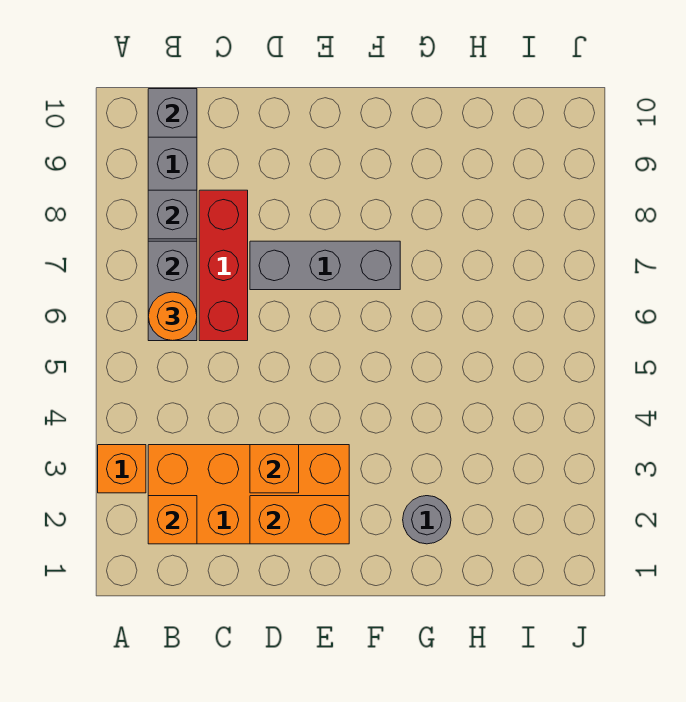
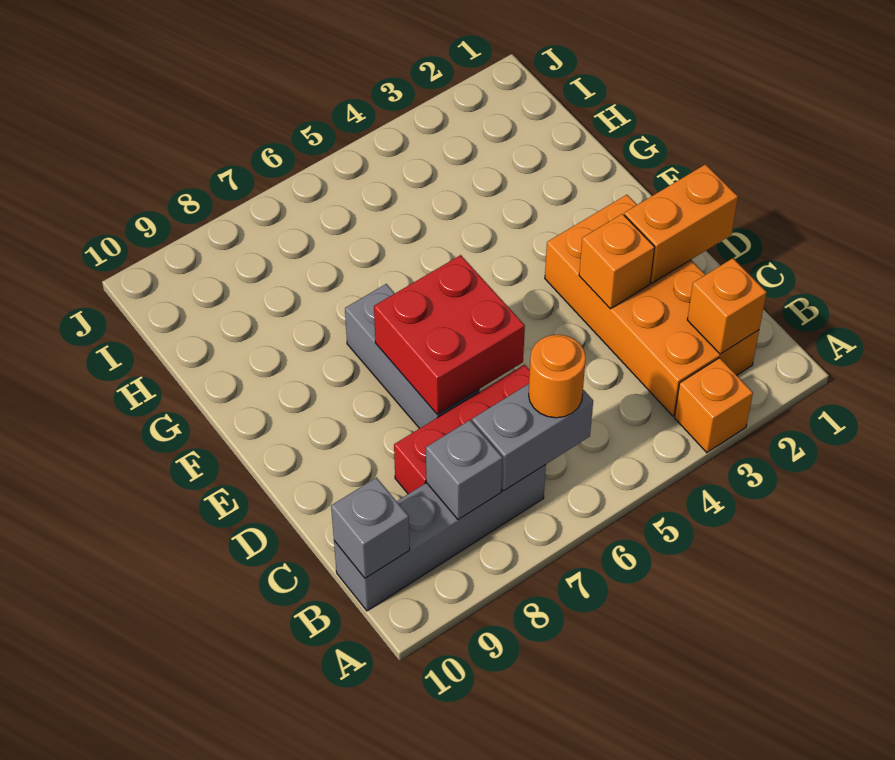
orange 1x2 brick [250,496,349,544] -> orange 1x2 brick turned to [624,164,738,283]
none -> red 2x2 brick [374,255,525,414]
grey 1x1 round brick [403,496,451,544] -> none

